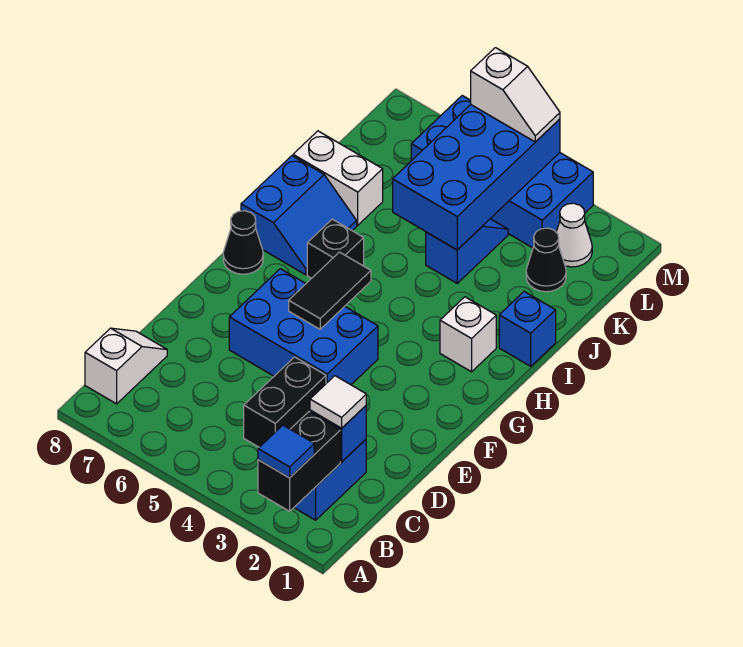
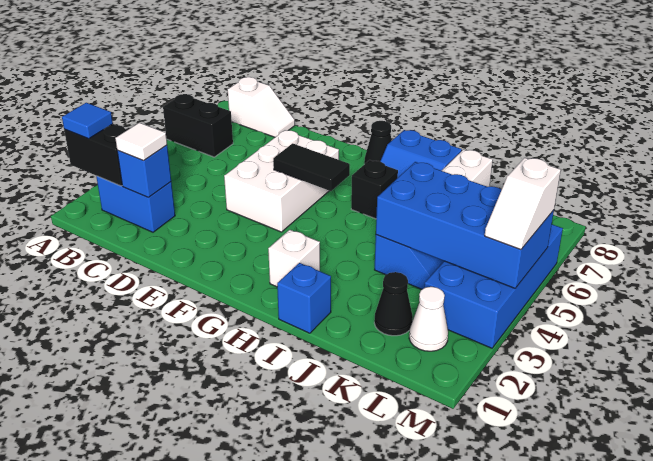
black 1x2 brick [244,357,326,447] -> black 1x2 brick moved to [163,94,233,157]
blue 2x3 brick [229,269,378,385] -> white 2x3 brick [224,130,339,232]

